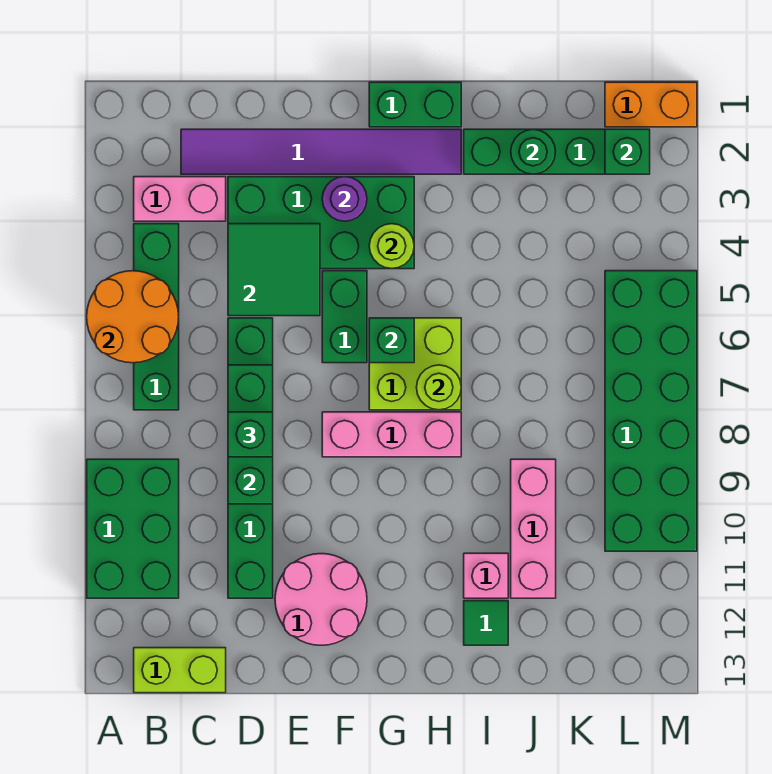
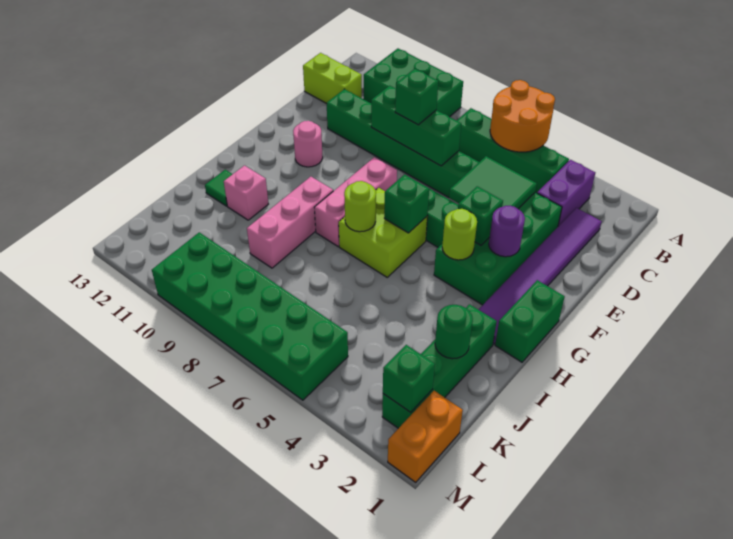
pink 1x2 brick [134,177,226,221] -> purple 1x2 brick [537,160,595,226]
lime 1x2 brick [134,648,226,693] -> lime 1x2 brick turned to [303,53,362,104]
pink 2x2 round brick [275,554,367,645] -> pink 1x1 round brick [293,121,323,167]
none -> green 1x1 brick [458,186,503,245]
pink 1x3 brick [511,459,556,598] -> pink 1x3 brick turned to [247,177,333,268]

